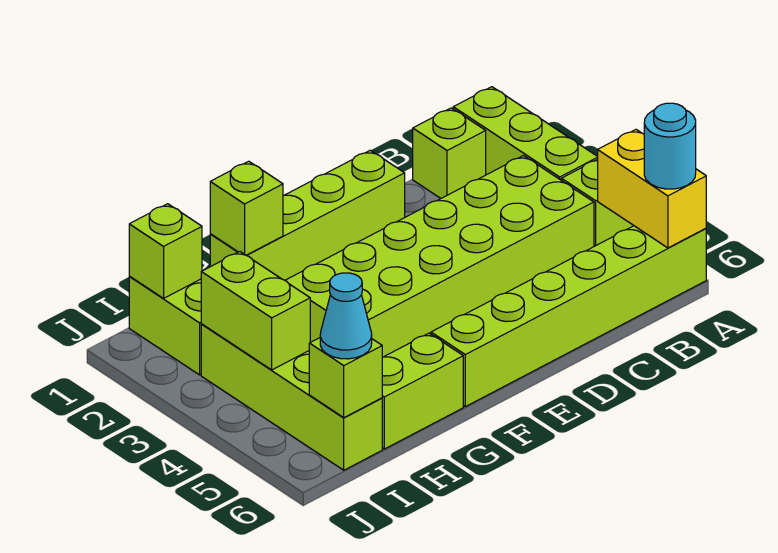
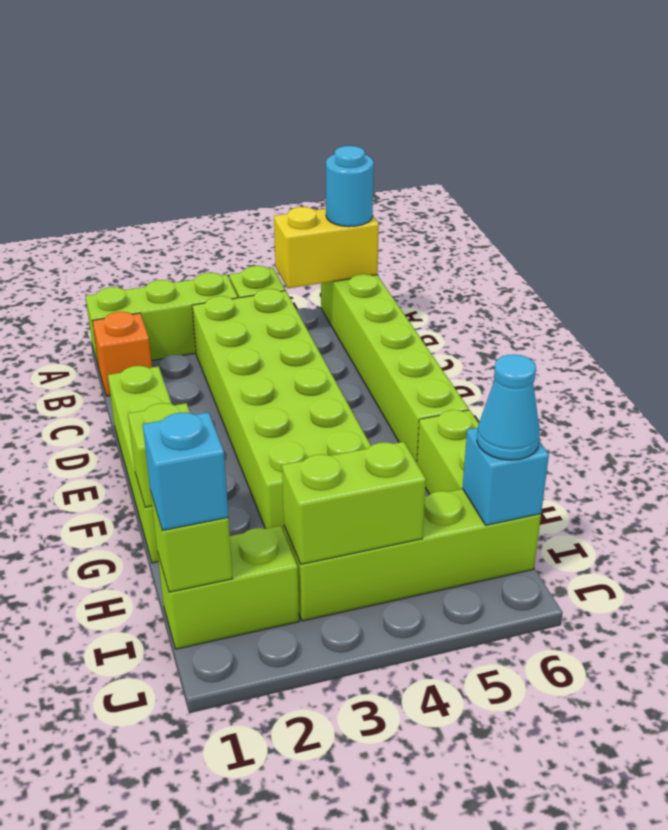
lime 1x1 brick [413,108,486,198] -> orange 1x1 brick [92,312,152,396]
none -> cyan 1x1 brick [143,412,228,530]
lime 1x1 brick [309,338,382,417] -> cyan 1x1 brick [463,428,549,525]

